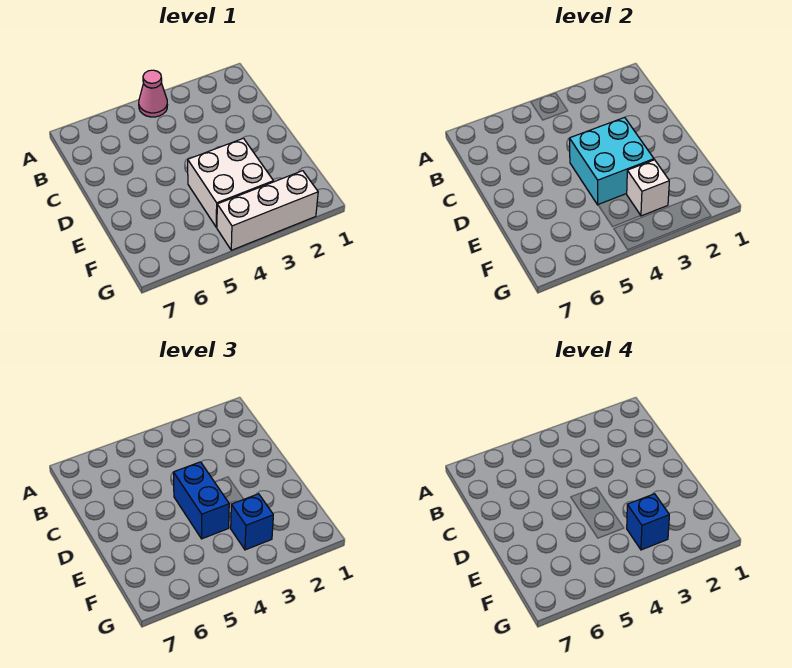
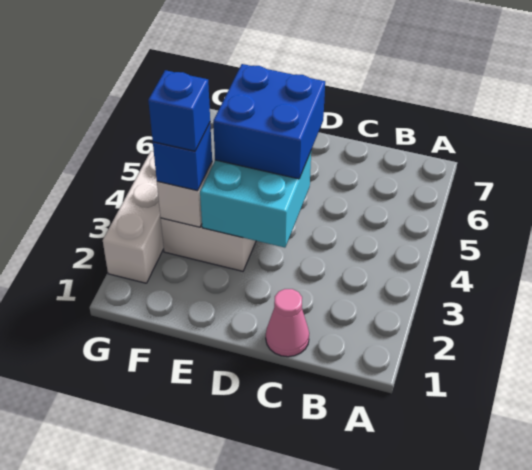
pink 1x1 cone [139,70,167,117] -> pink 1x1 cone moved to [266,289,309,357]
blue 1x2 brick [173,462,229,539] -> blue 2x2 brick [213,64,325,179]

